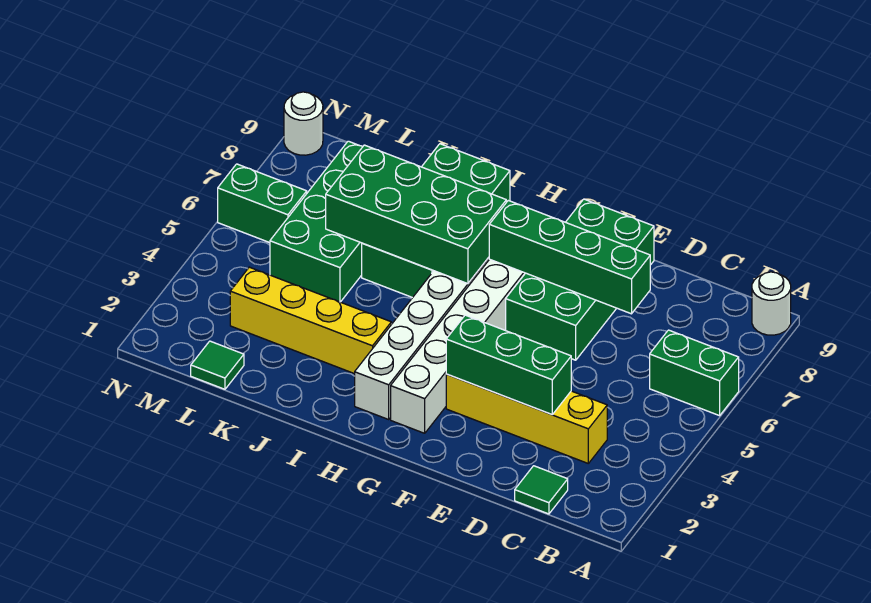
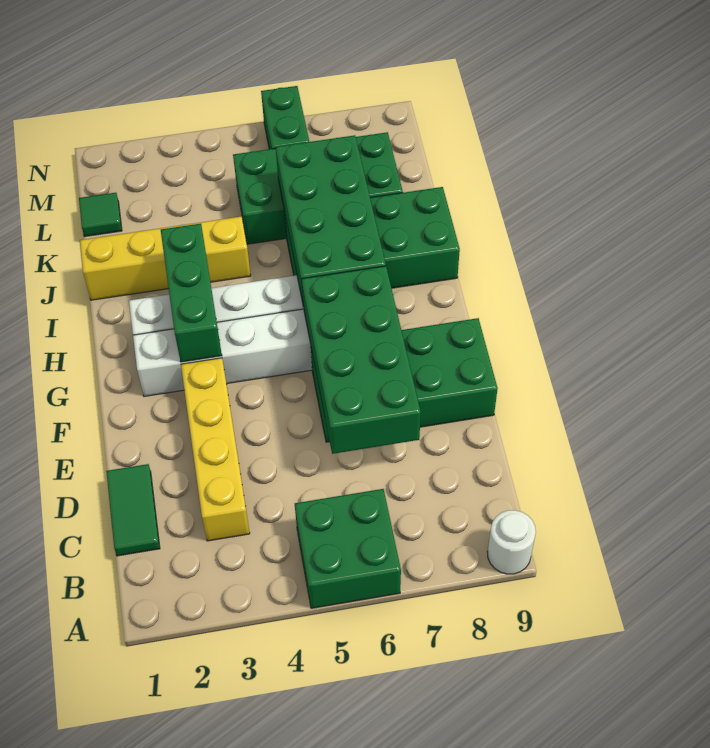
green 1x2 brick [650,330,739,416] -> green 2x2 brick [295,489,401,608]
green 1x1 tile [515,466,568,514] -> green 1x2 tile [106,464,160,556]
green 1x3 brick [446,315,571,414] -> green 1x3 brick moved to [161,224,222,362]
green 1x4 brick [489,201,650,314] -> green 2x4 brick [302,266,421,454]
yellow 1x4 brick [230,267,391,374] -> yellow 1x4 brick turned to [80,216,251,300]
white 1x1 round brick [284,92,323,155] -> none

